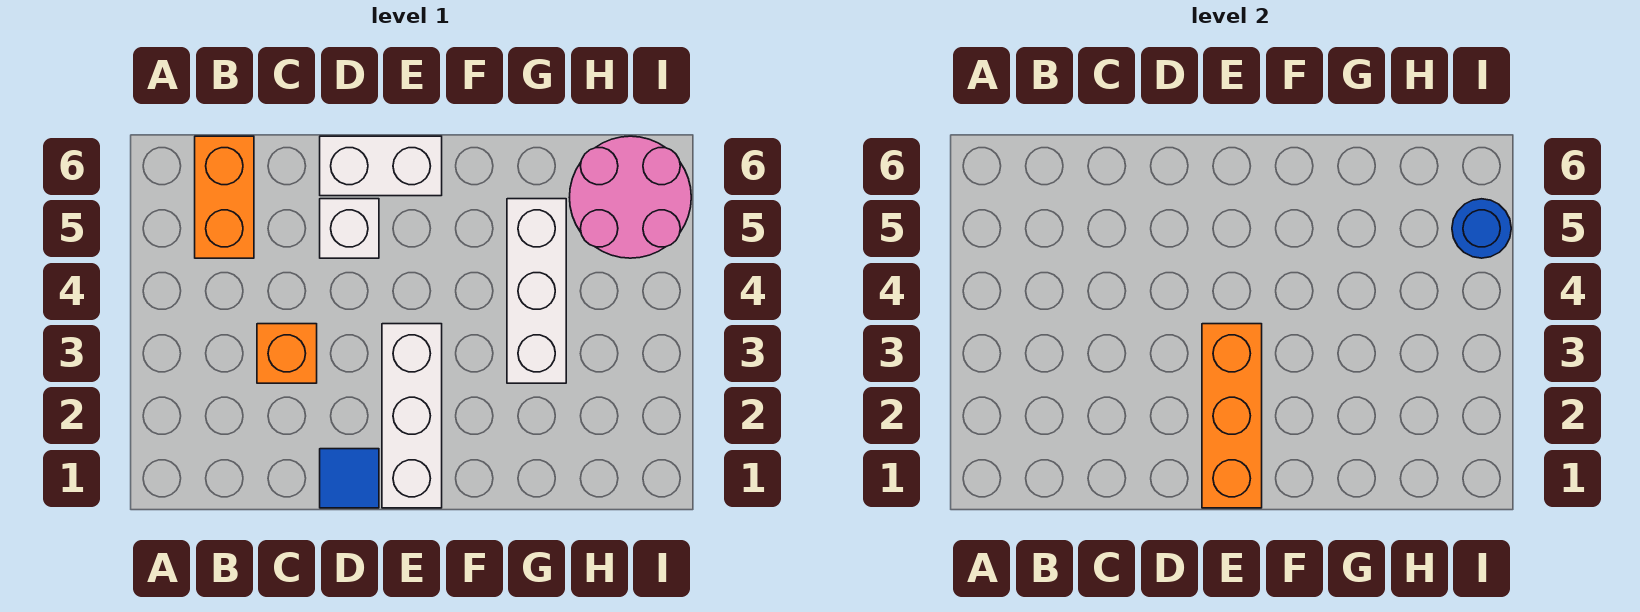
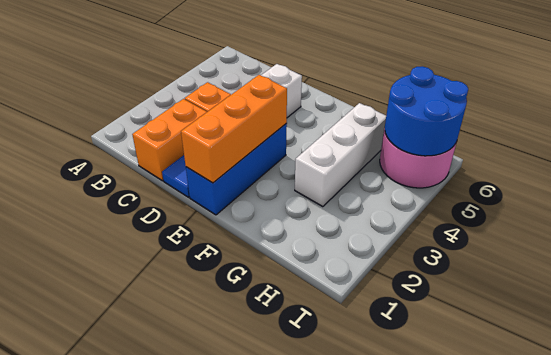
orange 1x2 brick [195,136,254,258] -> orange 1x2 brick moved to [132,99,207,181]
white 1x2 brick [320,136,442,196] -> none
white 1x3 brick [382,324,442,508] -> blue 1x3 brick [186,123,287,215]
blue 1x1 round brick [1452,199,1511,258] -> blue 2x2 round brick [385,66,468,156]

